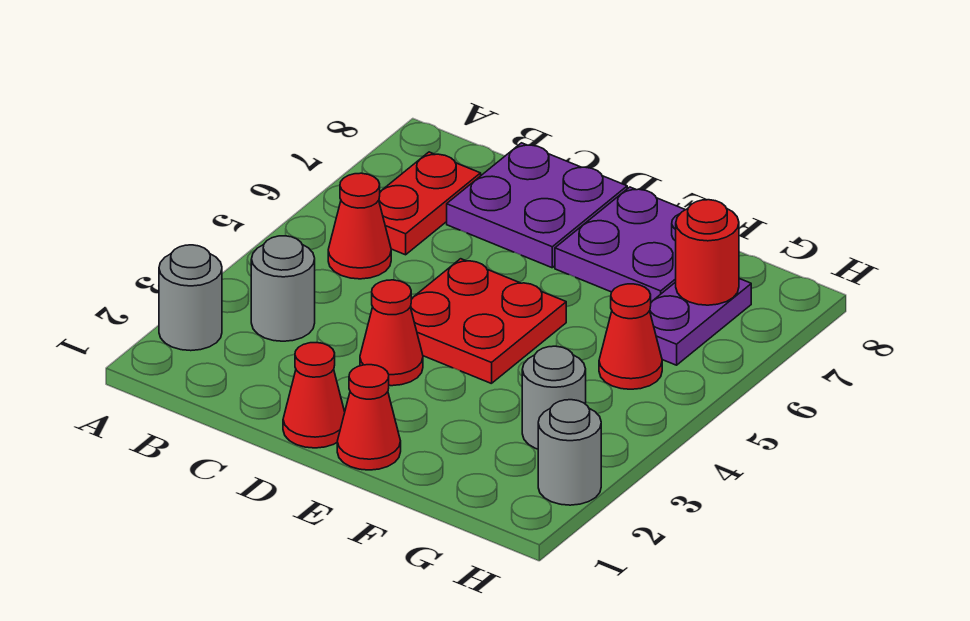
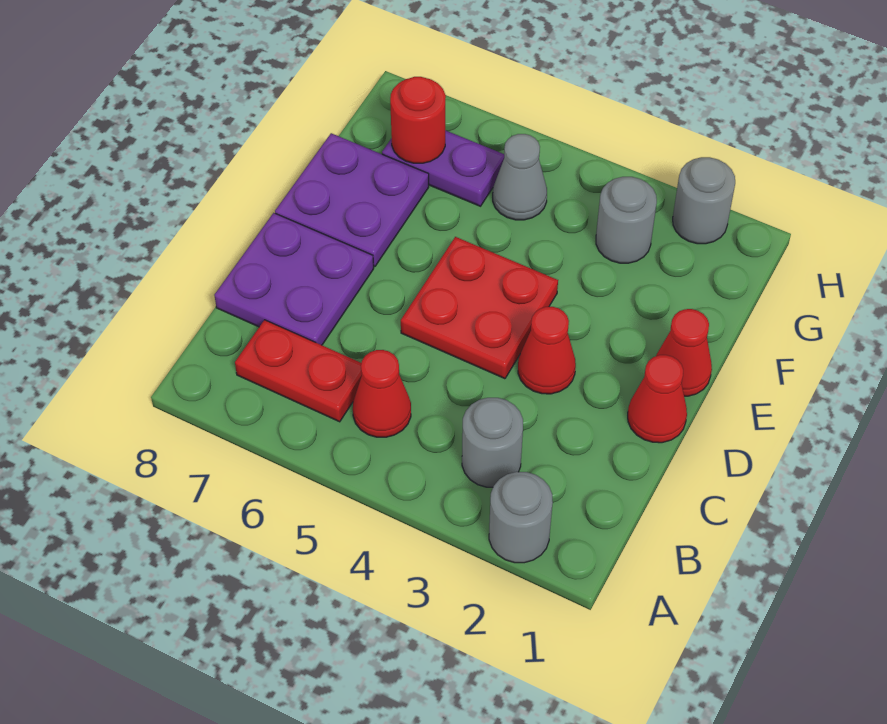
red 1x1 cone [599,284,662,389] -> grey 1x1 cone [493,134,547,220]

